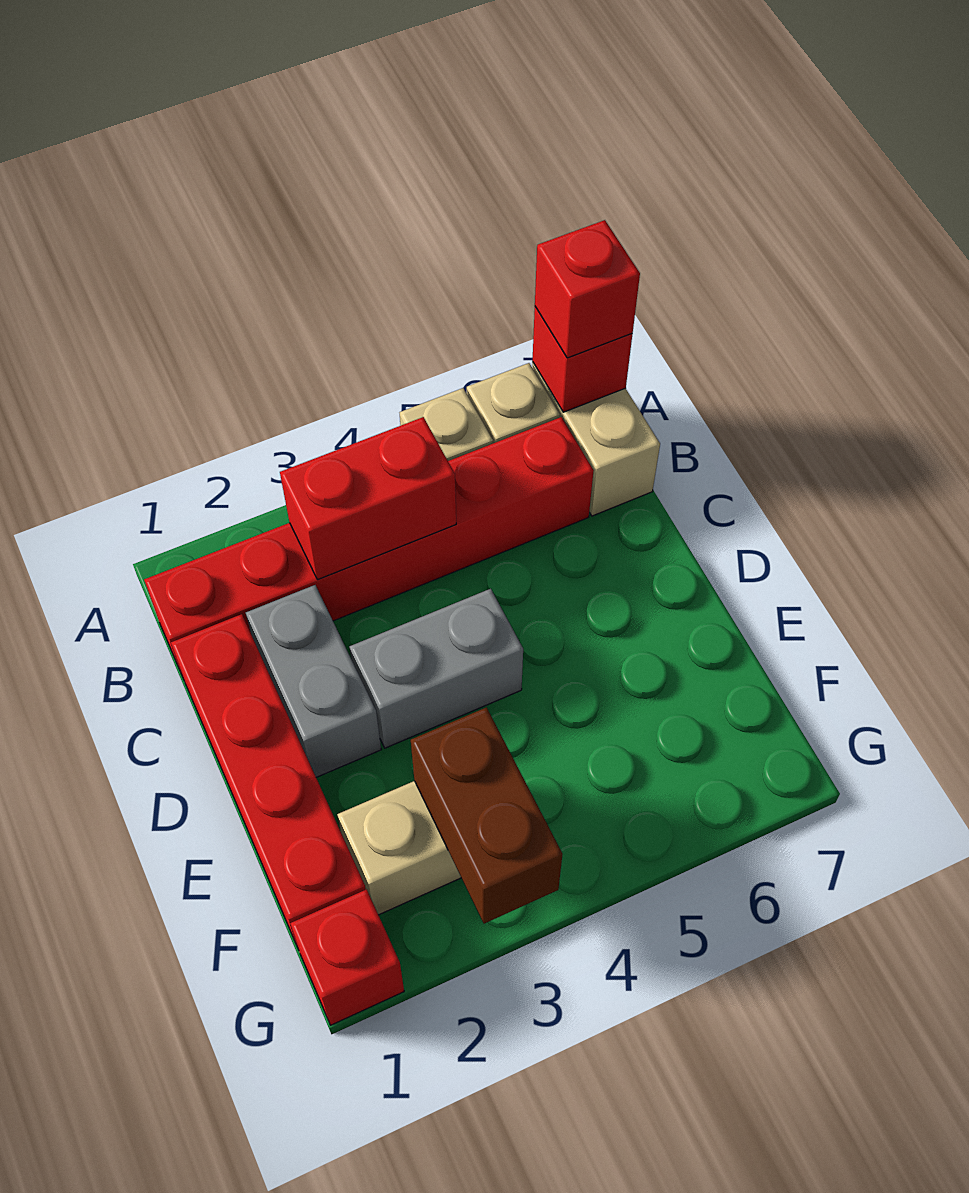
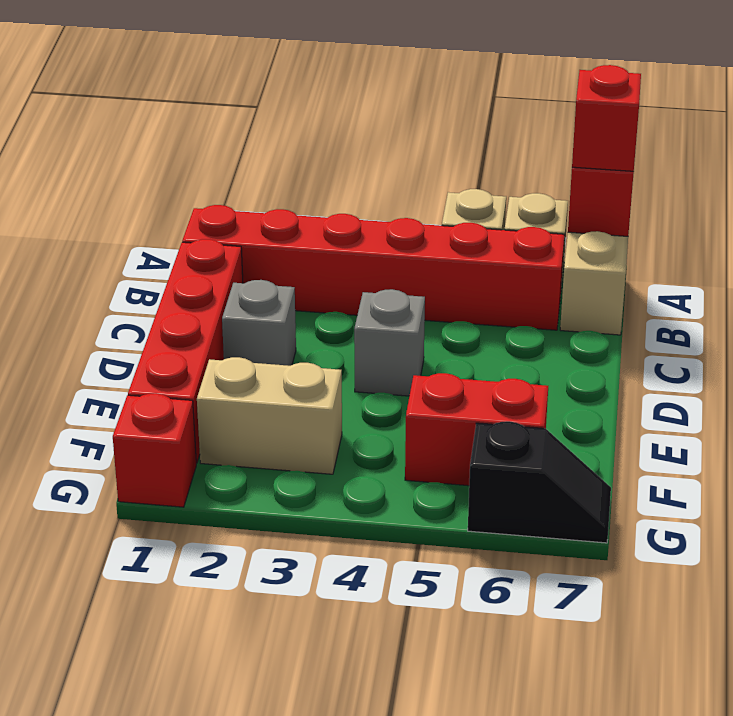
red 1x2 brick [280,417,456,580] -> red 1x2 brick moved to [405,373,548,486]
grey 1x2 brick [246,585,381,777] -> grey 1x1 brick [222,280,296,366]
grey 1x2 brick [350,589,523,748] -> grey 1x1 brick [354,289,425,396]
brown 1x2 brick [411,707,562,924] -> none
none -> black 1x2 slope [468,421,611,543]

